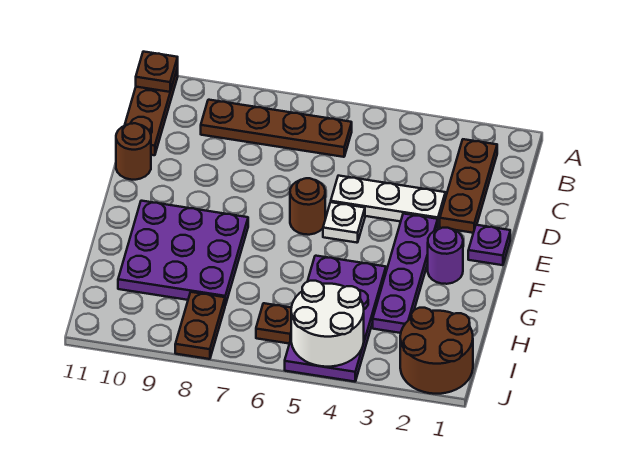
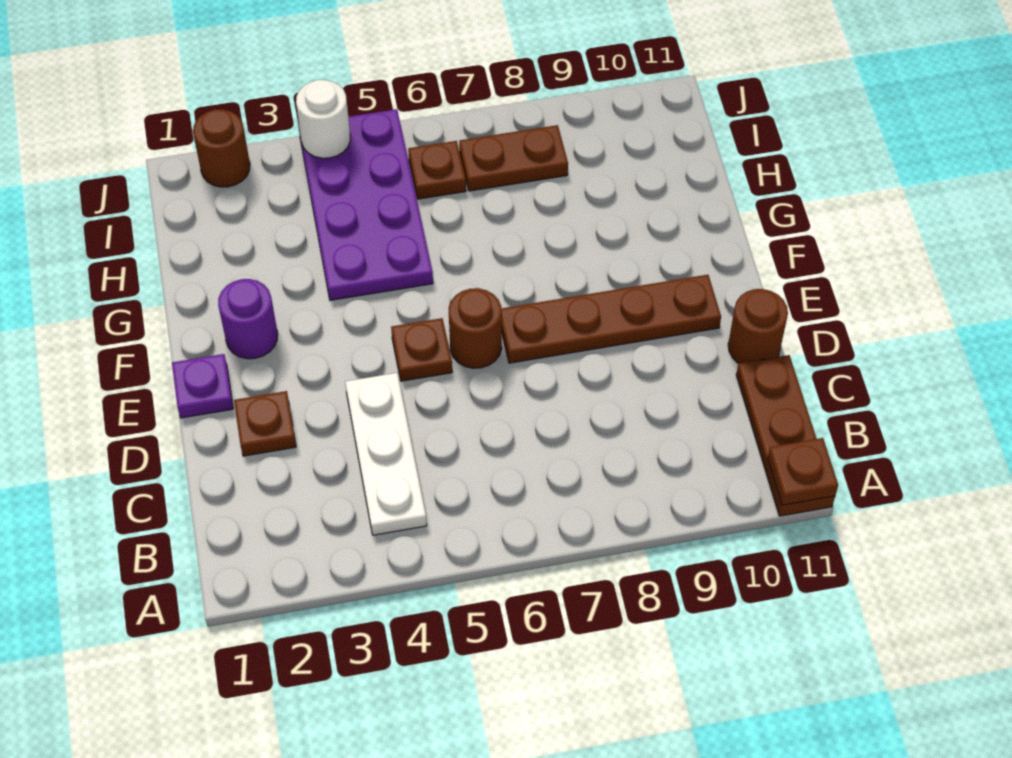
brown 1x3 plate [440,139,497,233] -> brown 1x1 plate [234,391,296,456]
brown 1x4 plate [201,100,352,157] -> brown 1x4 plate moved to [501,275,721,363]
white 1x3 plate [331,176,445,226] -> white 1x3 plate turned to [345,373,427,535]
purple 1x4 plate [373,214,438,333] -> none
white 1x1 plate [323,202,365,243] -> brown 1x1 plate [391,318,452,381]
purple 3x3 plate [118,201,248,305] -> none
brown 2x2 round brick [400,308,473,394] -> brown 1x1 round brick [193,109,250,187]
white 2x2 round brick [291,281,364,367] -> white 1x1 round brick [296,80,350,158]
brown 1x2 plate [175,292,225,359] -> brown 1x2 plate turned to [459,125,568,191]

